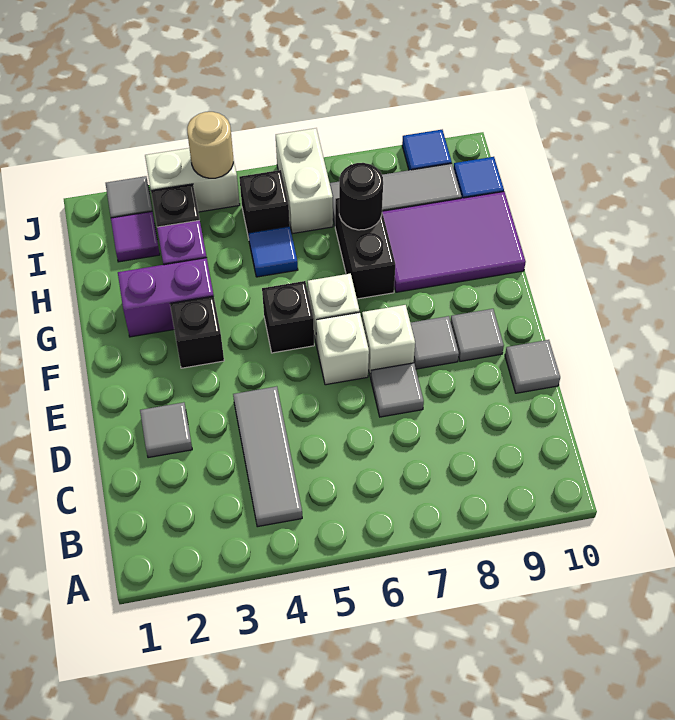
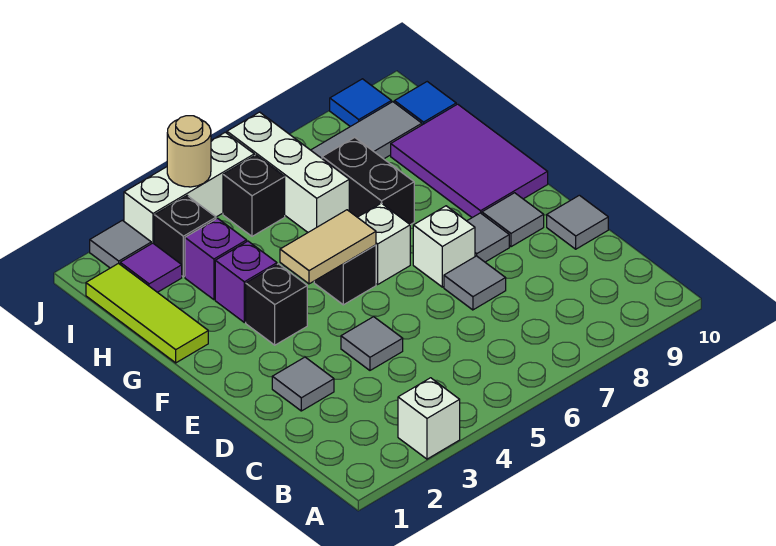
grey 1x3 tile [233,386,302,527] -> grey 1x1 tile [341,317,403,370]
white 1x1 brick [316,312,369,385] -> white 1x1 brick moved to [398,378,460,459]
none -> tan 1x2 tile [280,210,376,284]
none -> lime 1x3 tile [86,263,208,363]
purple 1x2 brick [118,258,214,337] -> purple 1x1 brick [215,241,277,322]
purple 2x3 tile [382,192,526,292] -> purple 2x3 tile turned to [391,104,548,218]
blue 1x1 tile [248,226,298,277] -> none
black 1x1 round brick [339,163,383,230] -> none
white 1x2 brick [276,128,333,234] -> white 1x3 brick [227,112,349,232]
white 1x2 brick [145,148,240,212] -> white 1x3 brick [124,132,254,244]

